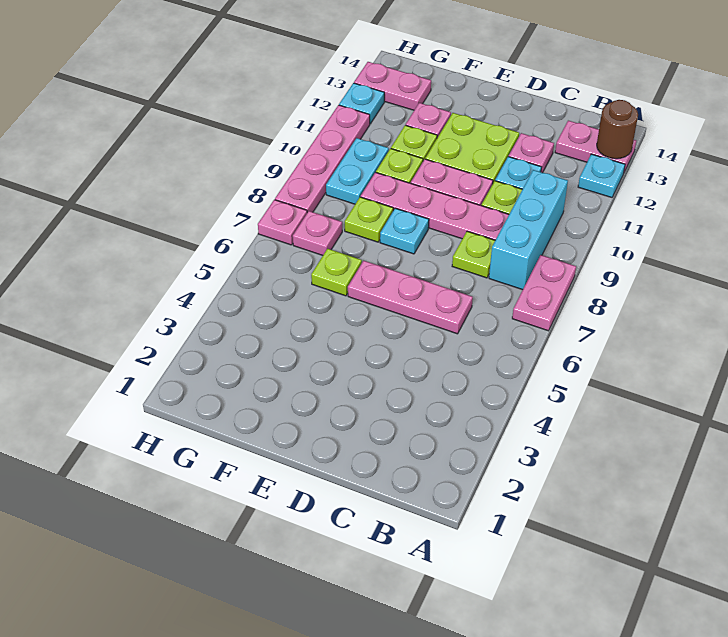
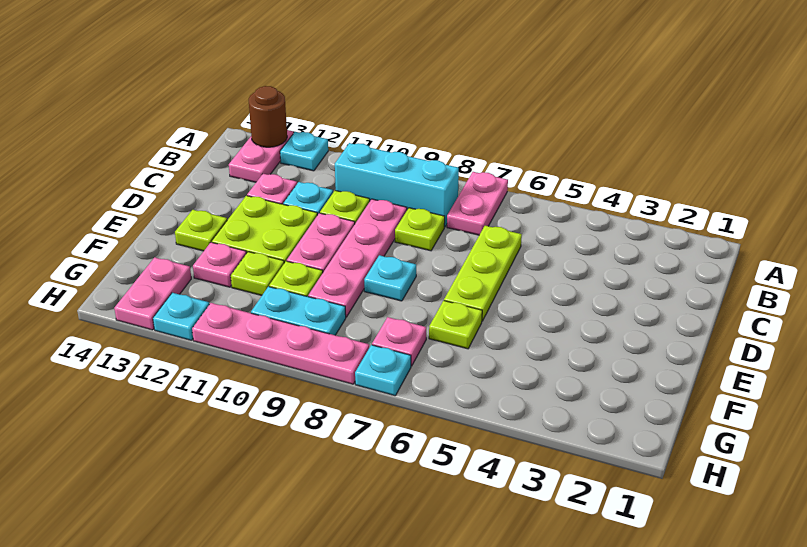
pink 1x2 plate [512,255,576,331] -> pink 1x2 plate turned to [447,172,508,235]
pink 1x3 plate [348,261,473,334] -> lime 1x3 plate [444,226,522,321]
lime 1x1 plate [345,197,393,242] -> lime 1x1 plate moved to [175,210,227,251]
pink 1x1 plate [258,200,307,245] -> cyan 1x1 plate [355,345,411,396]

